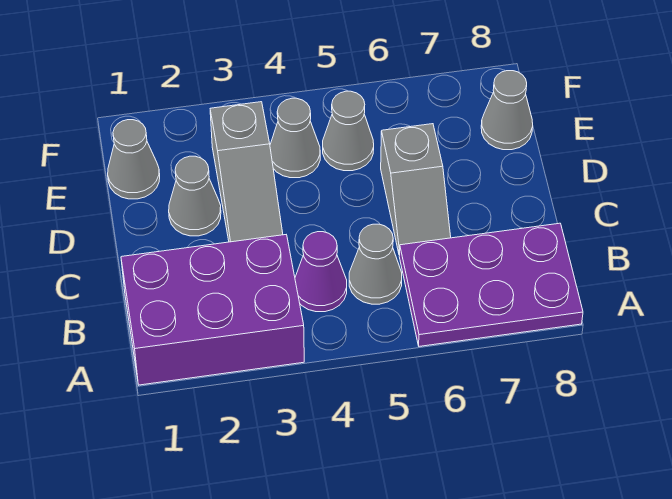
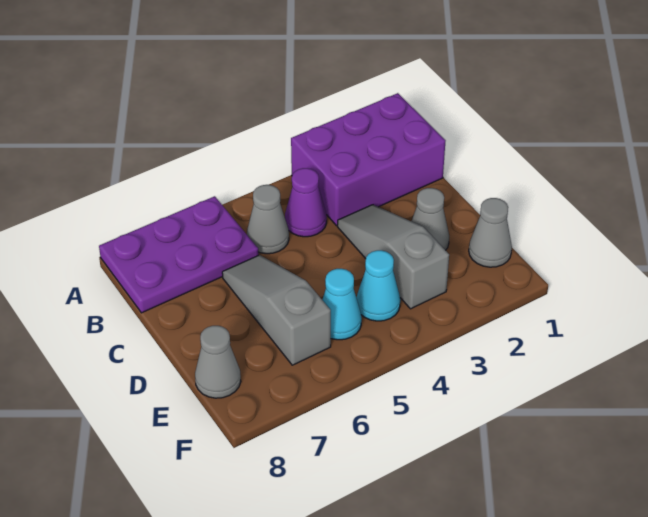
grey 1x2 slope [381,124,451,255] -> grey 1x3 slope [222,255,331,365]
grey 1x1 cone [270,98,320,178] -> cyan 1x1 cone [356,250,400,321]
grey 1x1 cone [323,91,374,171] -> cyan 1x1 cone [322,269,362,340]

